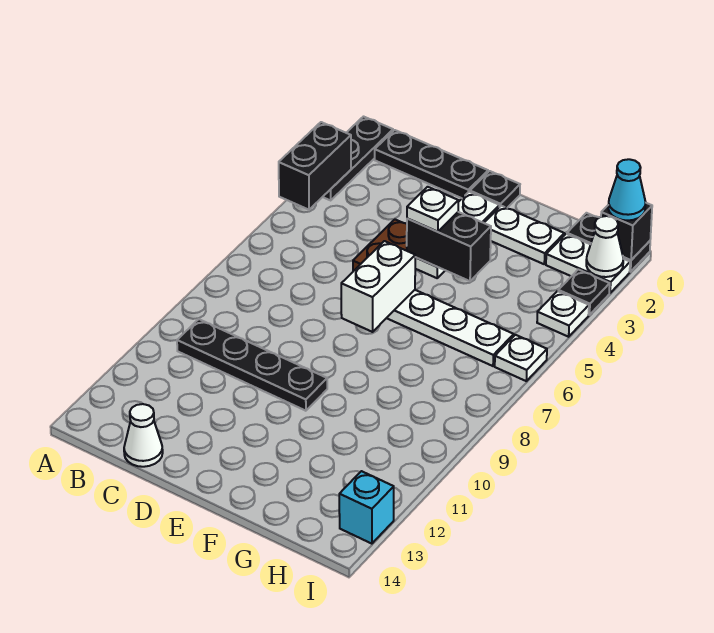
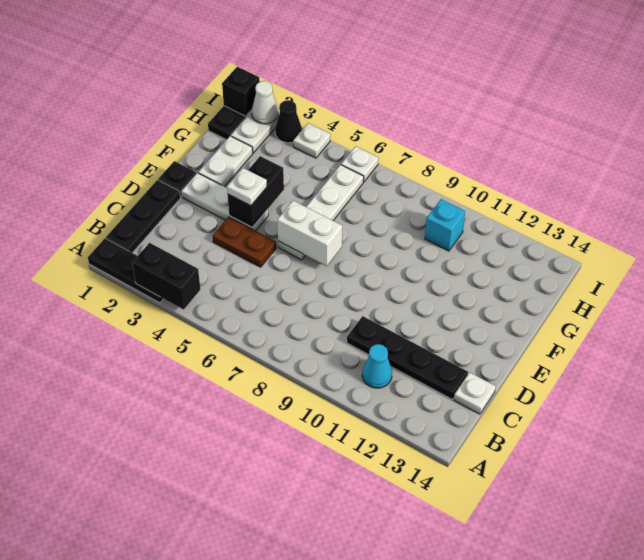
black 1x4 plate [177,319,327,411] -> black 1x4 plate turned to [347,316,468,399]
white 1x1 cone [124,404,163,467] -> white 1x1 plate [454,372,496,414]
cyan 1x1 cone [608,159,646,220] -> cyan 1x1 cone moved to [362,344,392,388]
black 1x1 plate [558,270,610,315] -> black 1x1 cone [275,100,302,143]
cyan 1x1 brick [339,471,394,544] -> cyan 1x1 brick moved to [425,199,465,251]

